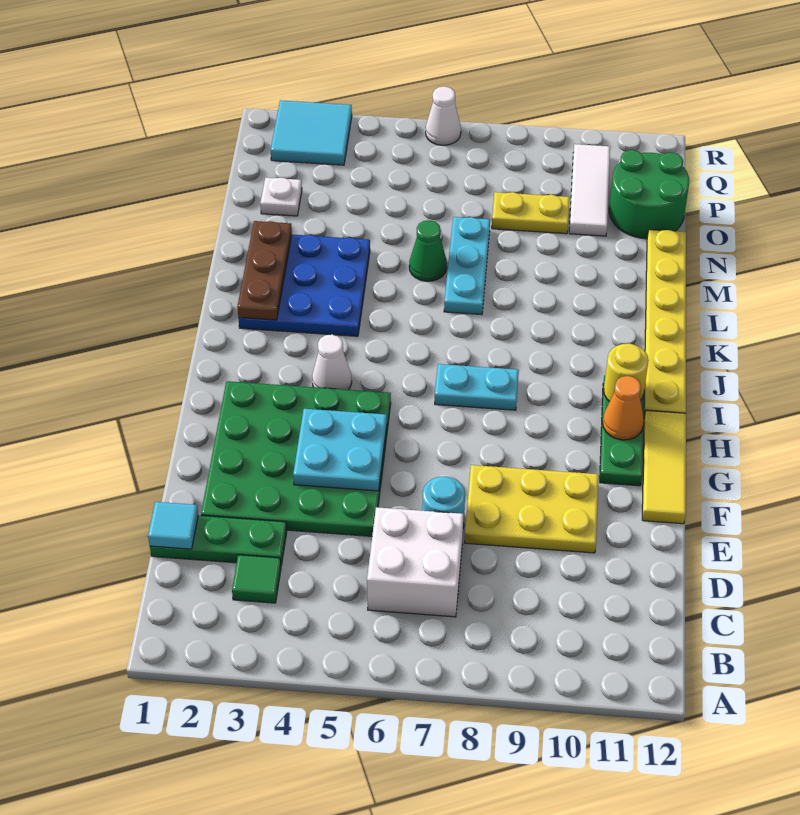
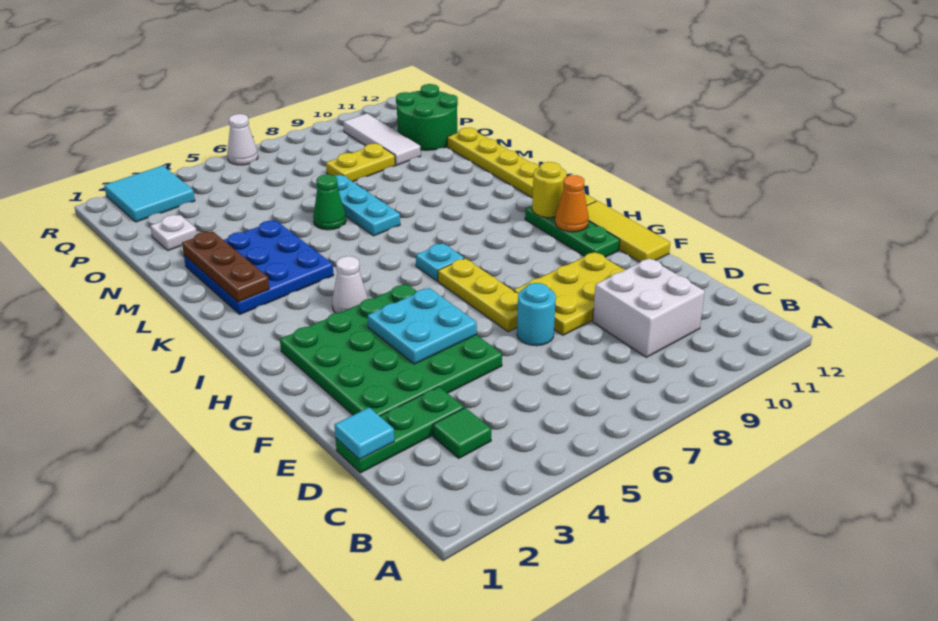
white 2x2 brick [367,507,463,617] -> white 2x2 brick moved to [593,258,705,357]
none -> yellow 1x3 plate [438,258,518,332]
cyan 1x2 plate [435,364,519,410] -> cyan 1x1 plate [416,243,464,281]

